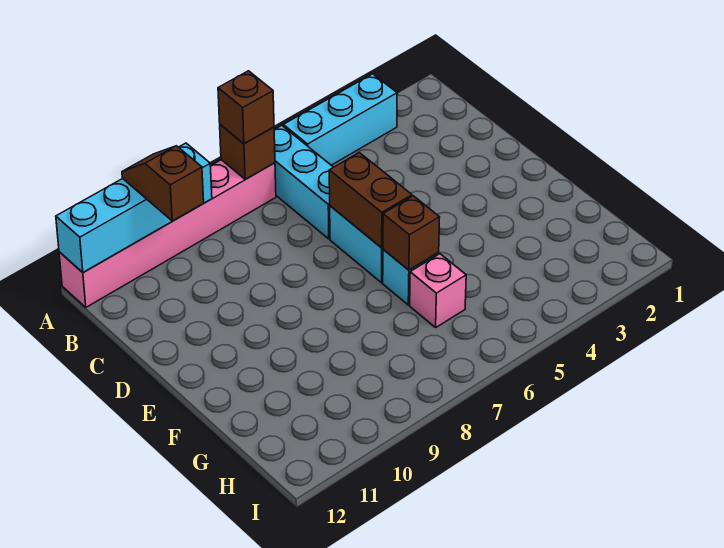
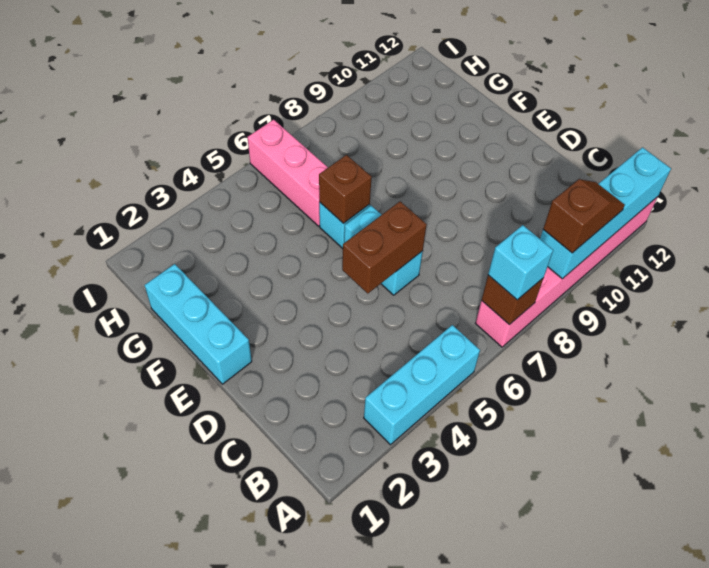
cyan 1x3 brick [274,126,333,239] -> cyan 1x3 brick moved to [145,264,252,384]
brown 1x1 brick [218,71,274,144] -> cyan 1x1 brick [488,225,553,300]
brown 1x2 slope [122,146,204,221] -> brown 1x2 slope turned to [543,179,625,253]
brown 1x2 brick [329,153,412,248] -> brown 1x2 brick turned to [342,202,427,293]
pink 1x1 brick [410,254,466,327] -> pink 1x3 brick [247,120,328,226]

